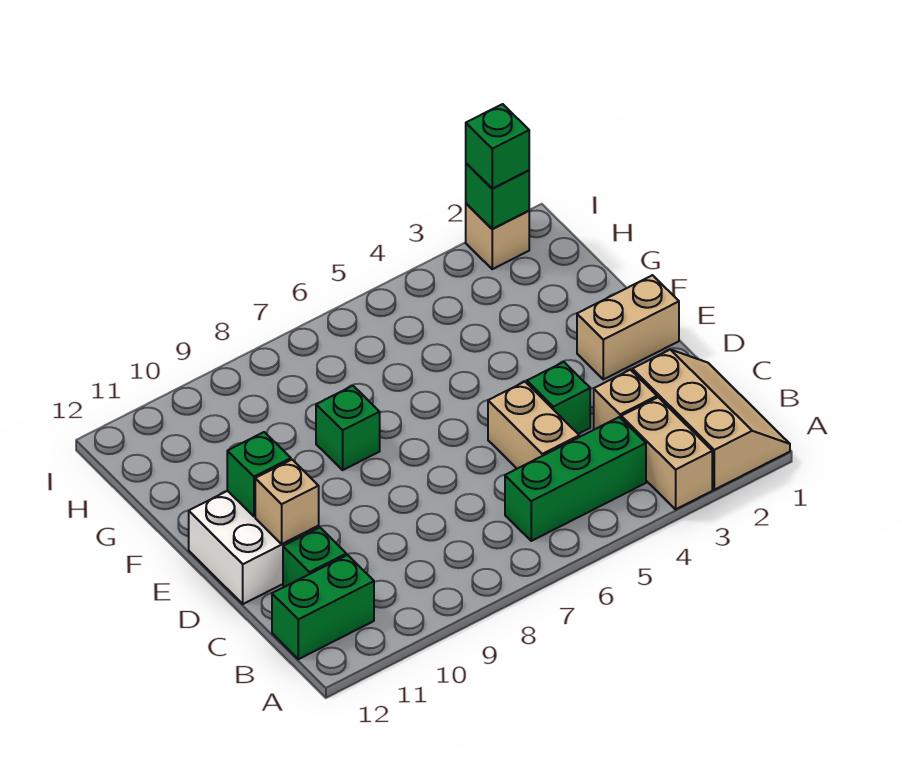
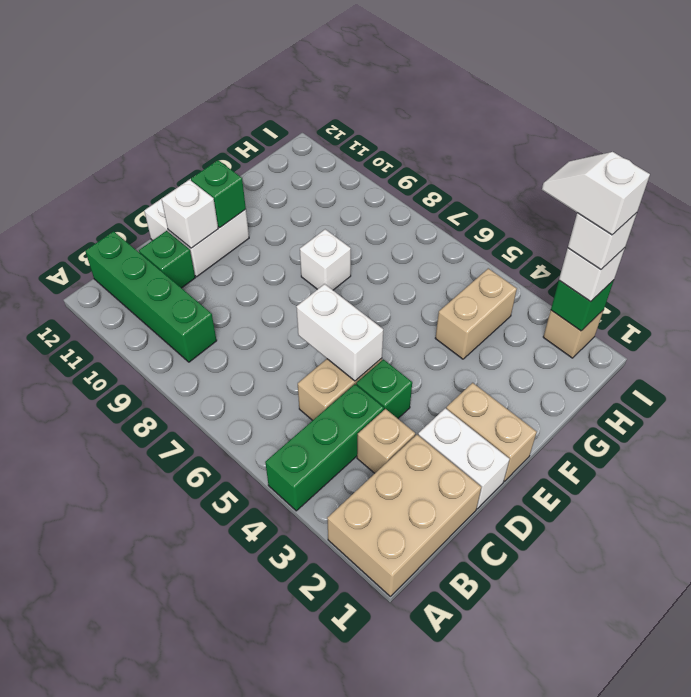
tan 2x3 slope [632,350,790,490] -> tan 2x3 brick [327,435,481,596]
tan 1x2 brick [621,397,712,509] -> tan 1x2 brick moved to [435,268,517,359]
green 1x3 brick [505,417,646,541] -> green 1x3 brick turned to [265,384,384,511]
green 1x2 brick [272,555,374,659] -> green 1x4 brick [85,231,217,362]
none -> white 1x2 brick [418,408,510,509]
none -> white 1x2 brick [296,284,383,381]
tan 1x1 brick [255,460,319,544] -> white 1x1 brick [162,179,218,248]
green 1x1 brick [316,386,380,470] -> white 1x1 brick [300,229,351,290]
green 1x1 brick [466,104,529,189] -> white 1x1 brick [559,248,625,302]
none -> white 1x1 brick [568,213,637,269]
none -> white 1x2 slope [542,152,650,235]

